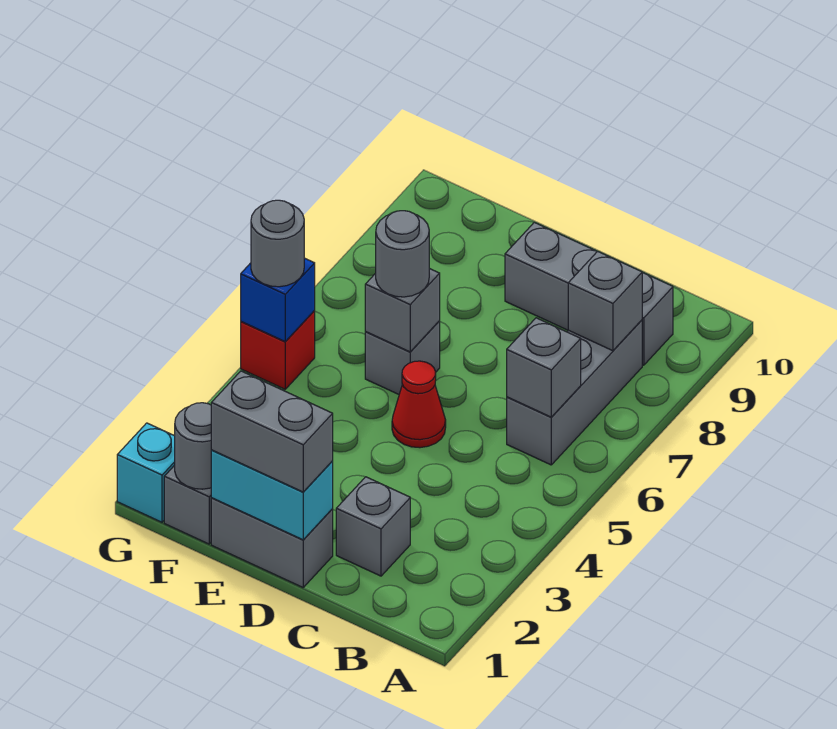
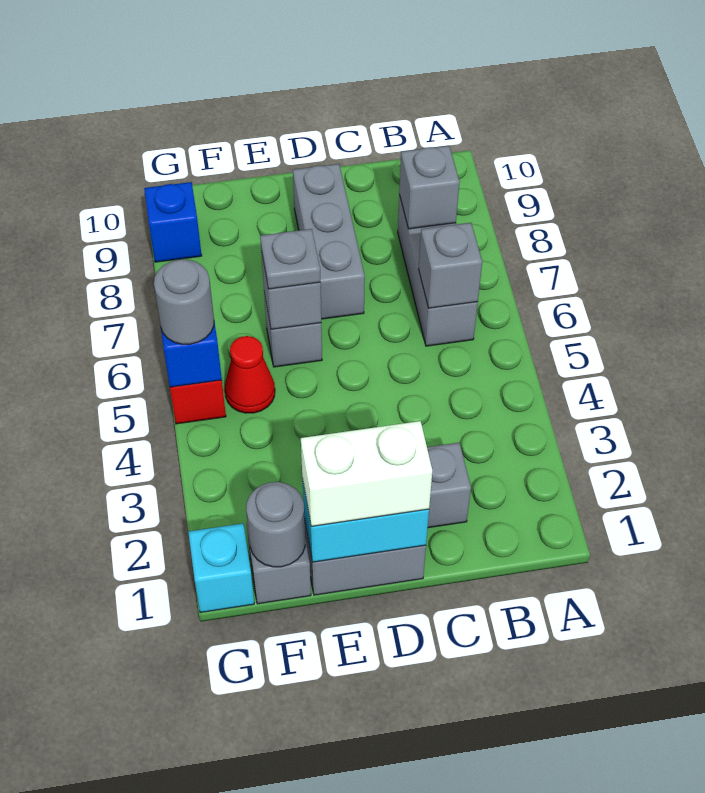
grey 1x3 brick [505,222,673,365] -> grey 1x3 brick turned to [293,164,365,319]
grey 1x2 brick [211,371,333,492] -> white 1x2 brick [301,421,432,526]
red 1x1 cone [392,361,446,448] -> red 1x1 cone moved to [225,336,275,413]
grey 1x1 round brick [376,211,429,297] -> grey 1x1 plate [260,229,320,289]
none -> blue 1x1 brick [144,182,202,262]

